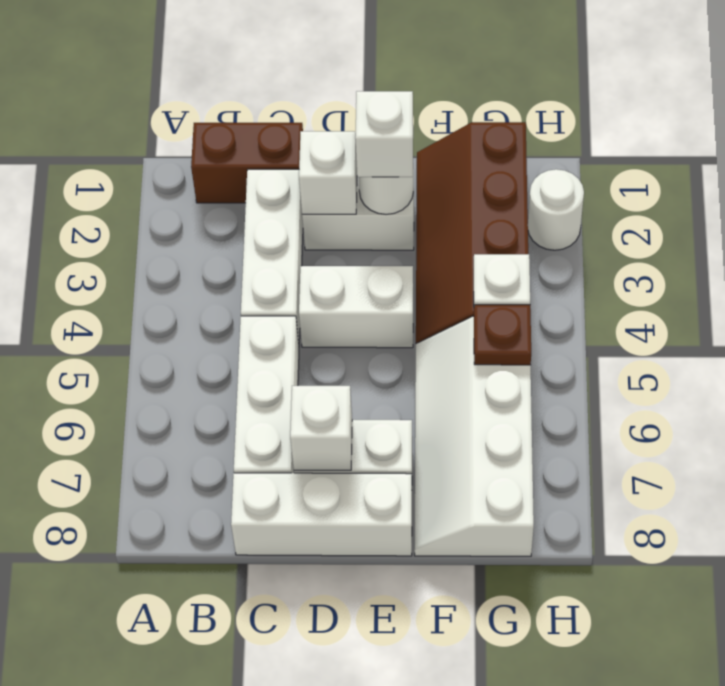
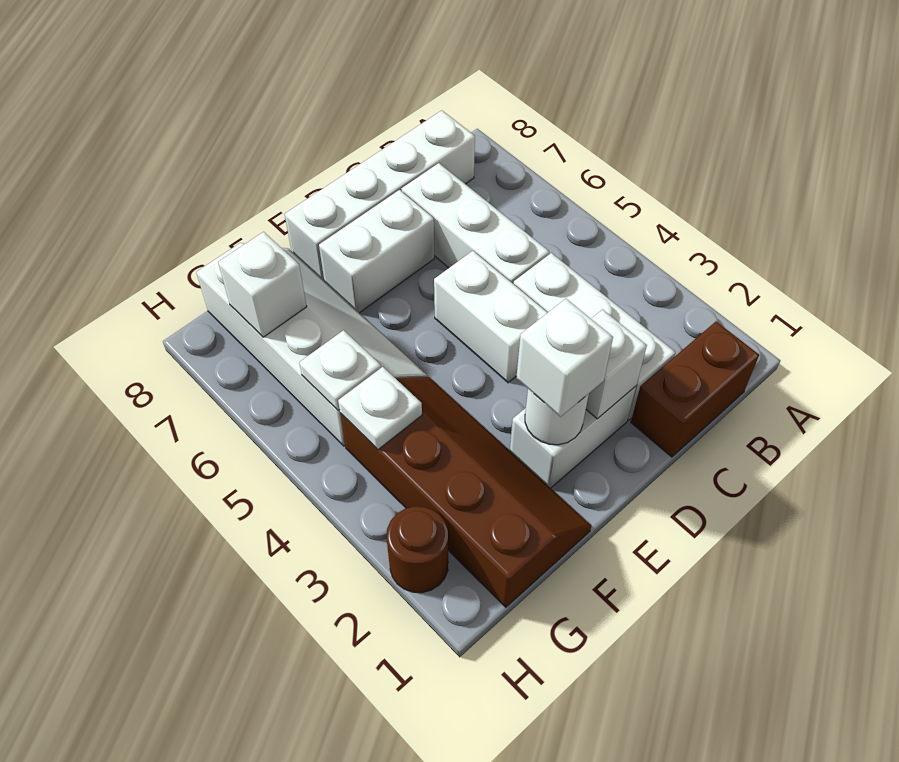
white 1x3 brick [231,473,412,556] -> white 1x4 brick [285,110,475,280]
white 1x2 brick [299,266,413,348] -> white 1x2 brick turned to [434,251,548,383]
white 1x1 brick [290,386,352,470] -> white 1x1 brick moved to [218,232,307,337]
brown 1x1 plate [474,305,531,365] -> white 1x1 plate [299,330,381,411]
white 1x1 round brick [528,169,584,250] -> brown 1x1 round brick [387,506,448,593]

